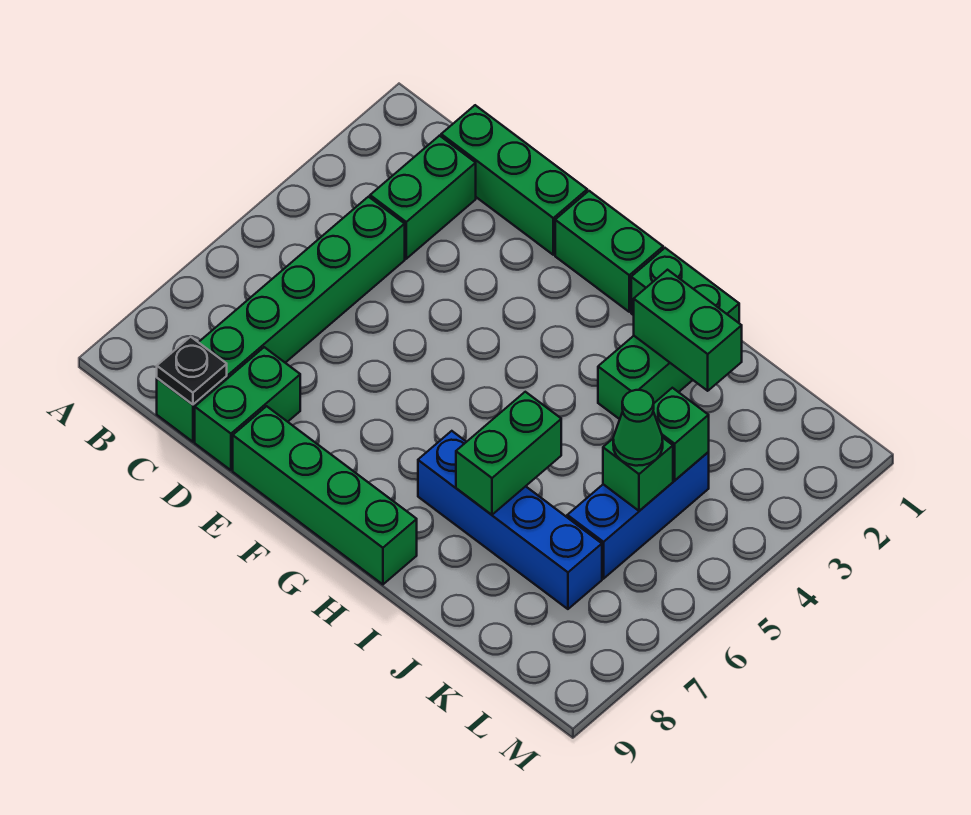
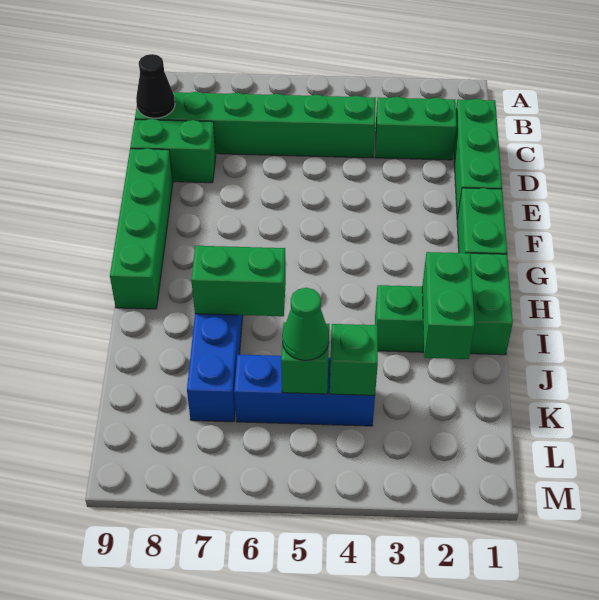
black 1x1 plate [157,337,227,405] -> black 1x1 cone [136,54,175,118]

